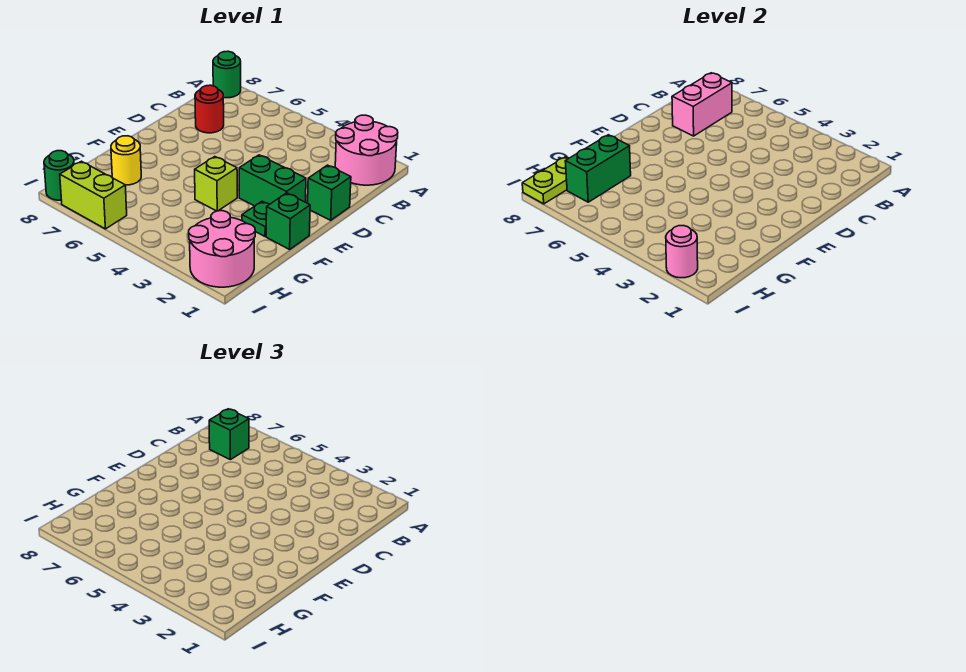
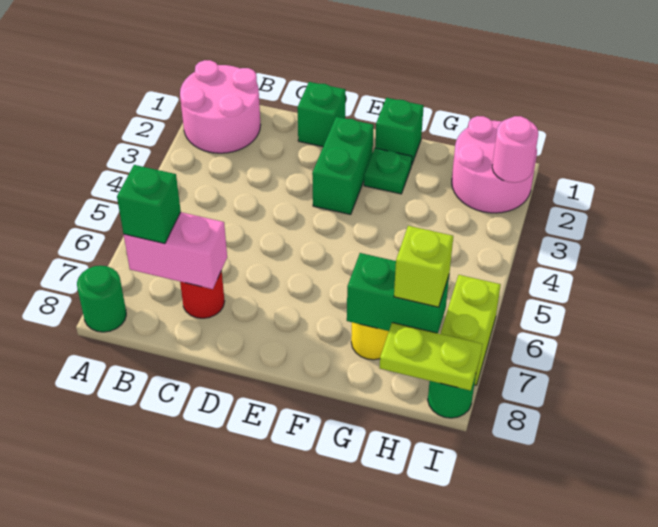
lime 1x1 brick [195,157,237,211] -> lime 1x1 brick moved to [394,226,453,307]

